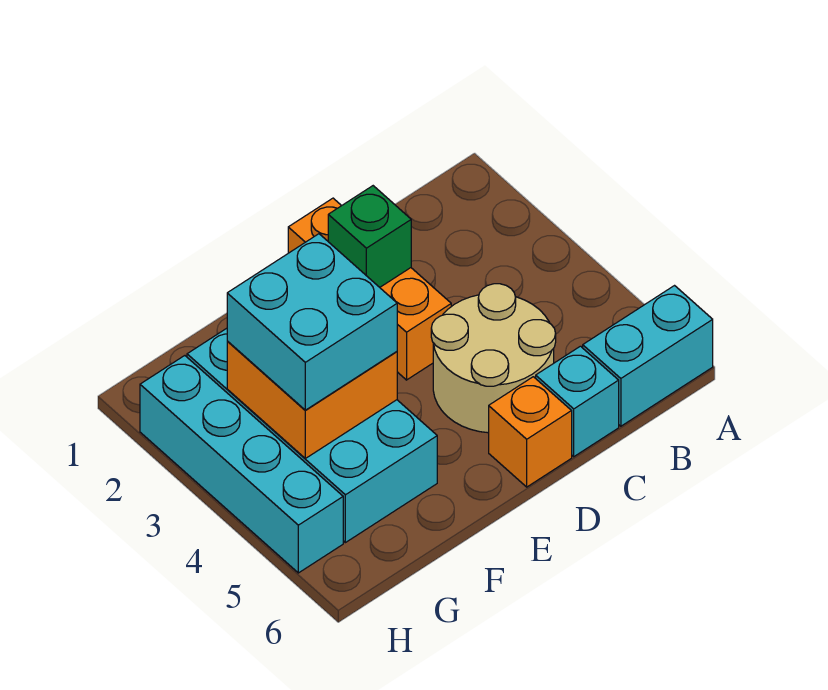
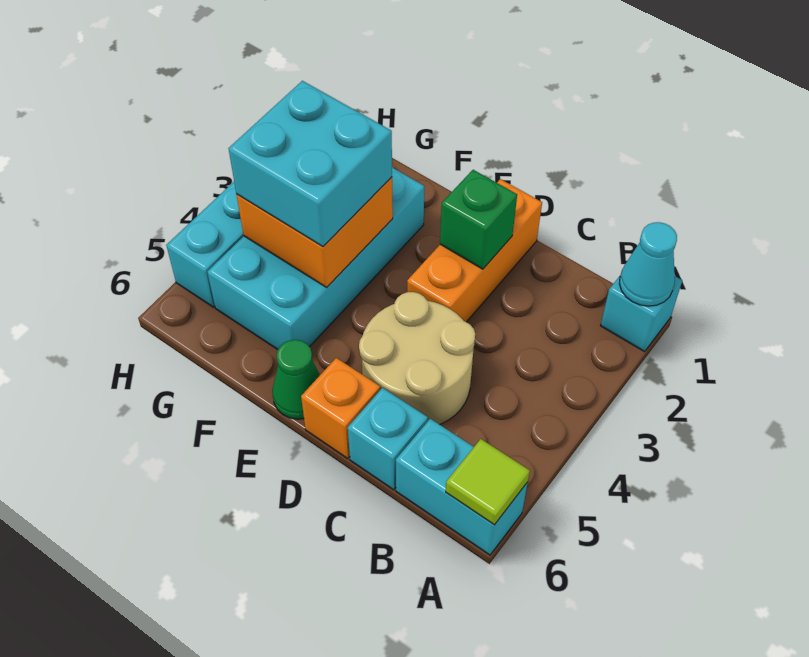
none -> cyan 1x1 brick [601,276,682,351]
none -> cyan 1x1 cone [619,222,677,306]
none -> lime 1x1 tile [446,439,530,525]
none -> green 1x1 cone [272,340,320,419]

